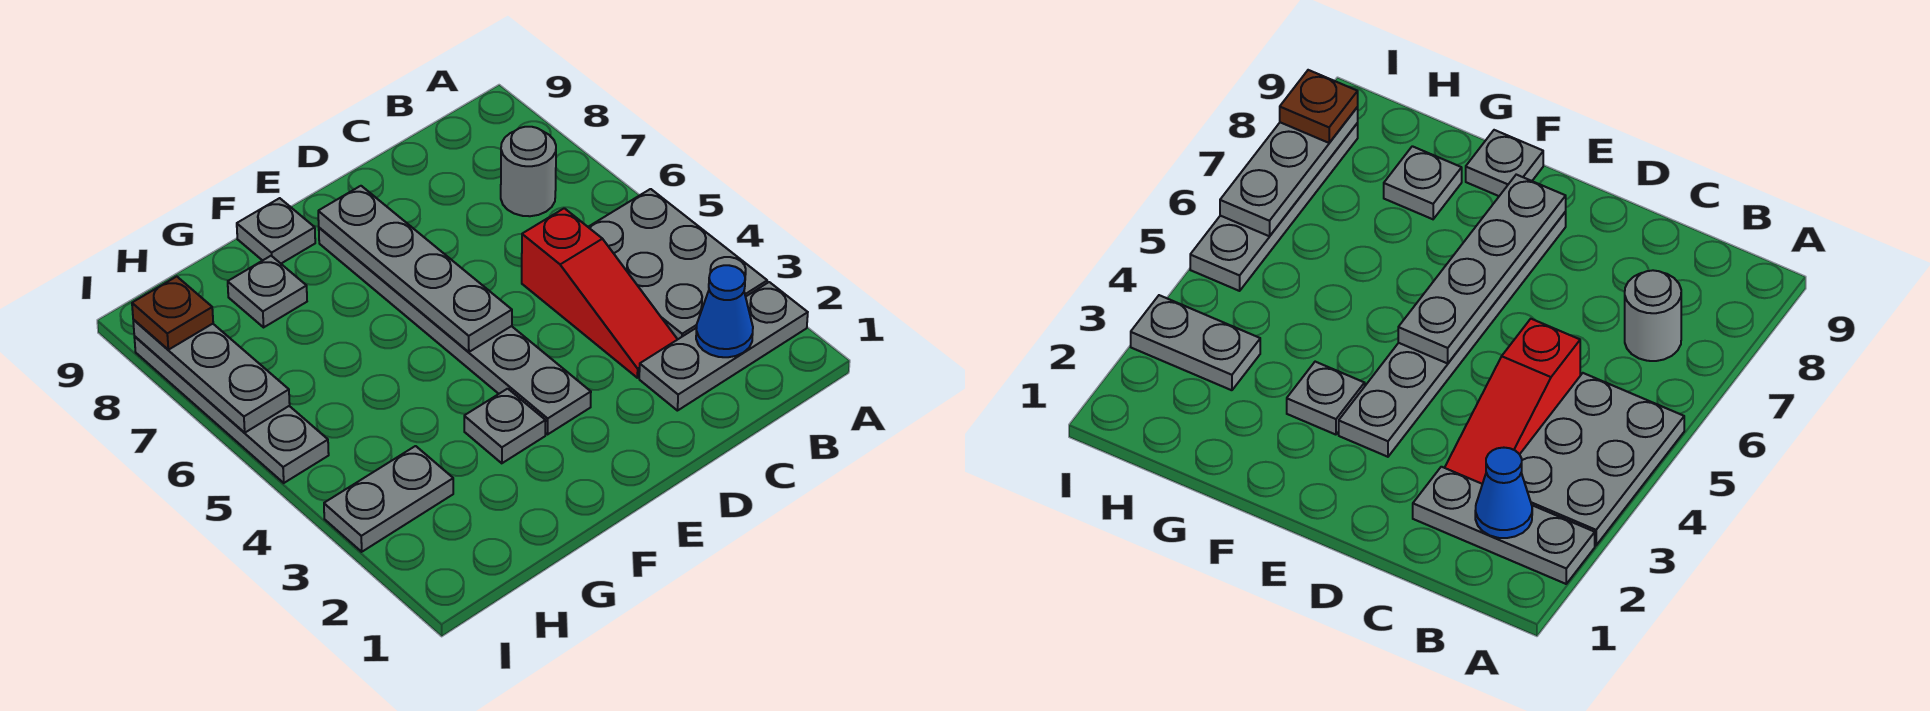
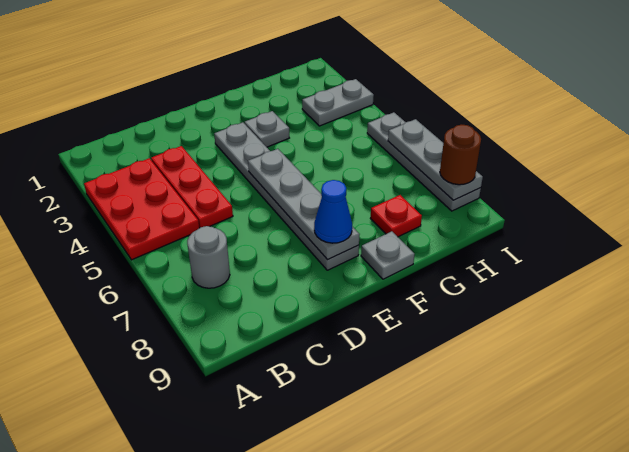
grey 1x3 plate [639,282,808,411] -> none
grey 2x3 plate [589,189,767,339] -> red 2x3 plate [84,158,199,260]
blue 1x1 cone [696,265,753,357] -> blue 1x1 cone moved to [314,180,352,243]
red 1x3 slope [522,208,678,378] -> red 1x3 plate [151,146,233,228]
grey 1x1 plate [228,256,307,327] -> red 1x1 plate [370,195,422,237]
brown 1x1 plate [132,277,213,350] -> brown 1x1 round brick [440,125,481,185]

